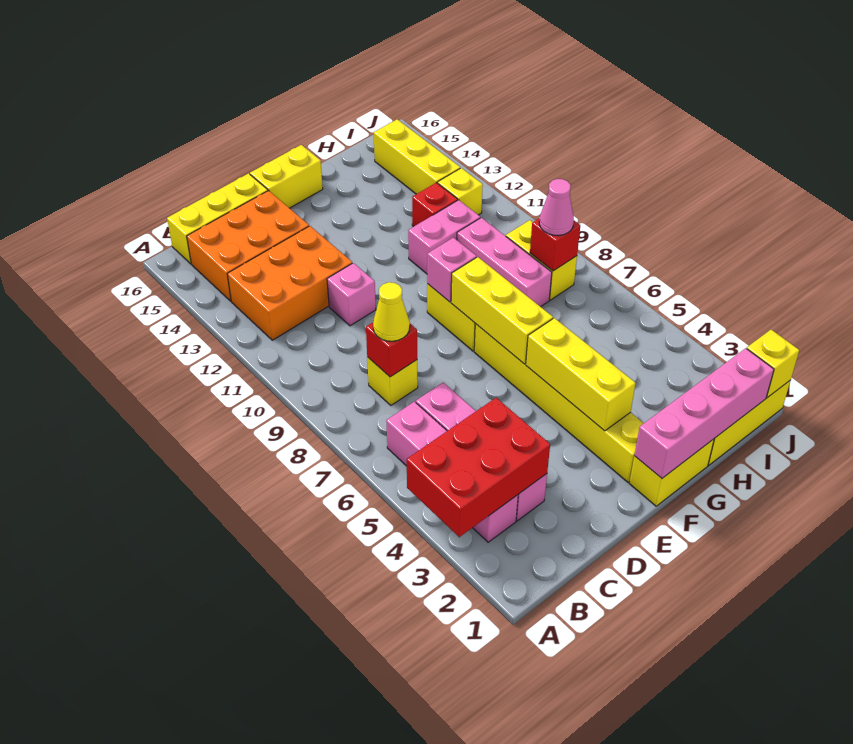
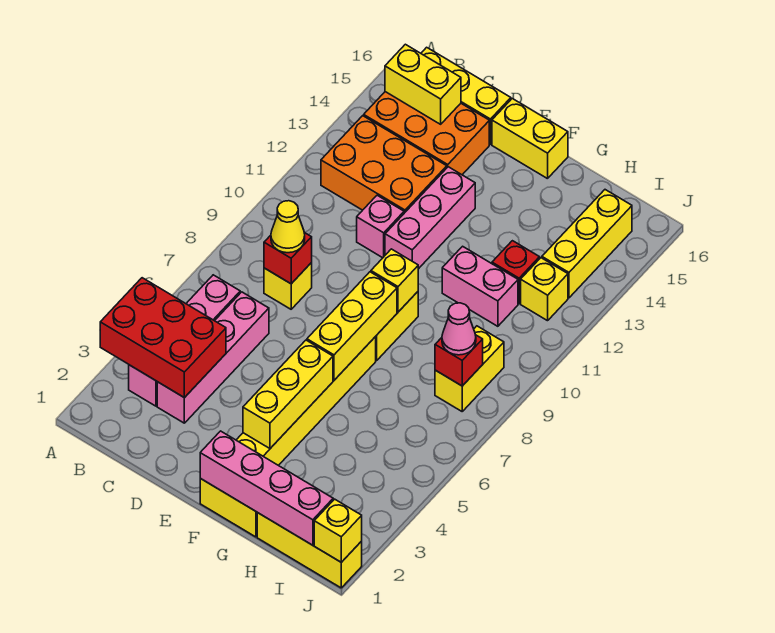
none -> yellow 1x2 brick [385,44,461,124]
pink 1x1 brick [427,238,477,302] -> yellow 1x1 brick [371,249,418,312]
pink 1x3 brick [457,218,552,307] -> pink 1x3 brick moved to [385,167,475,269]

